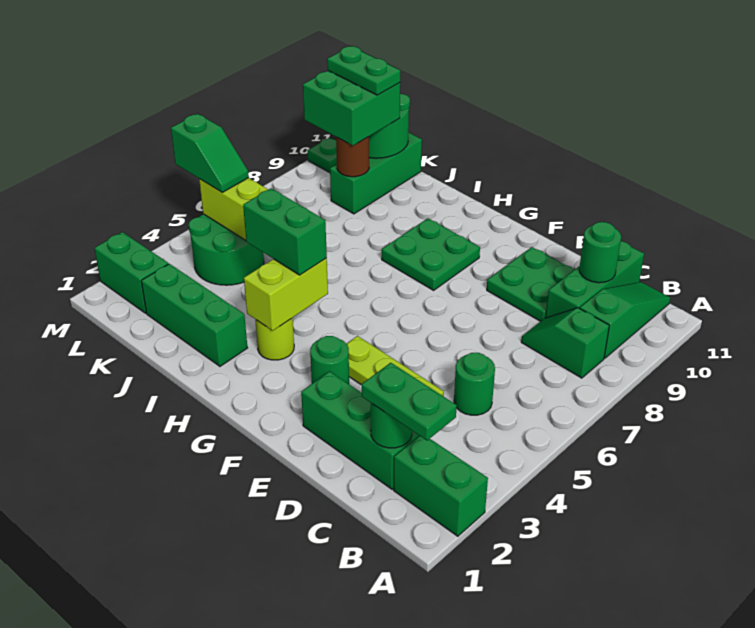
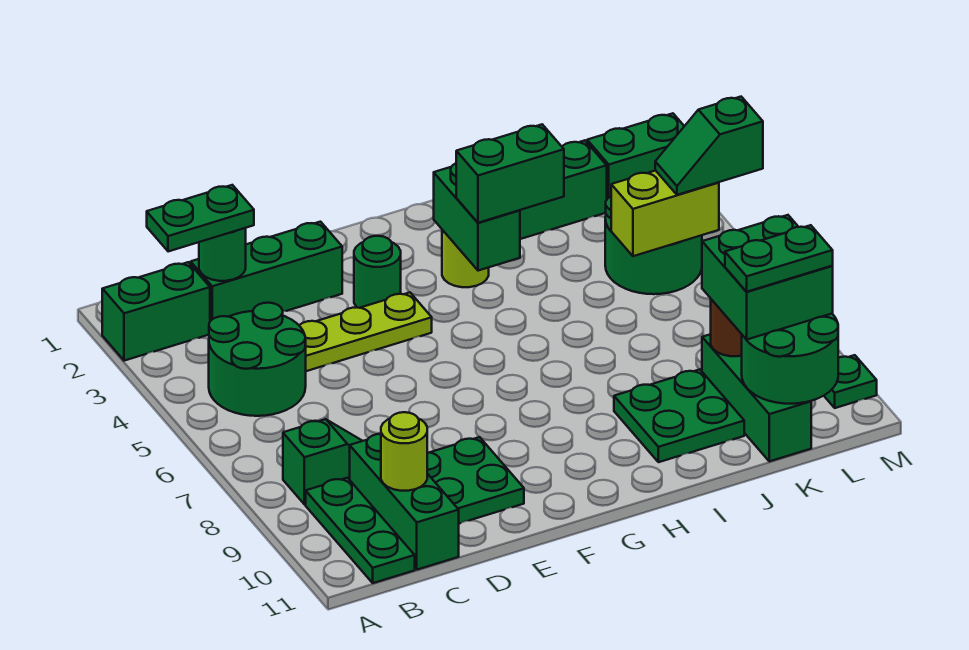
green 1x3 slope [580,282,670,358] -> green 1x3 plate [306,478,415,583]
green 1x1 round brick [454,353,495,415] -> green 2x2 round brick [209,303,306,416]
green 1x1 round brick [579,222,621,283] -> lime 1x1 round brick [381,412,427,491]
green 2x2 plate [382,218,480,290] -> green 2x2 plate moved to [614,369,744,462]
lime 1x2 brick [244,258,328,330] -> green 1x2 brick [434,163,520,271]

